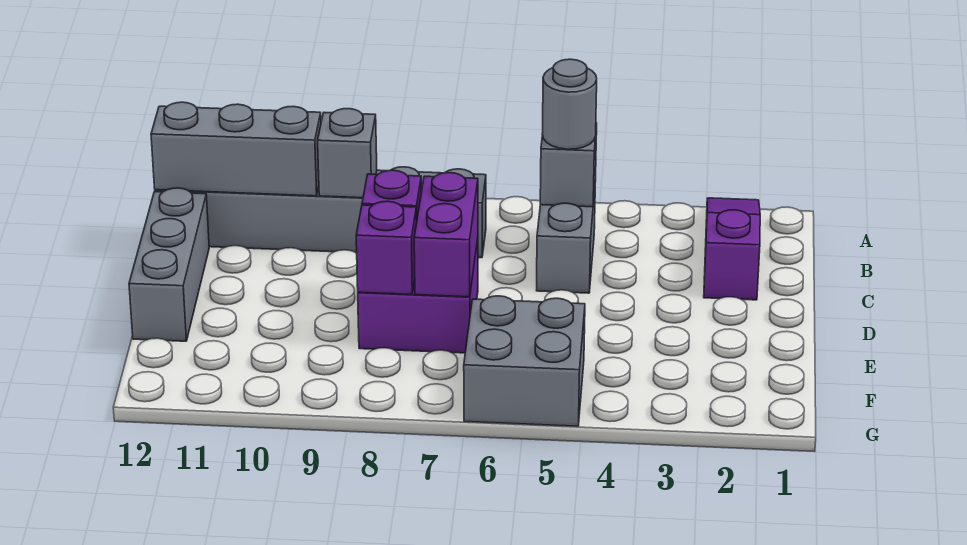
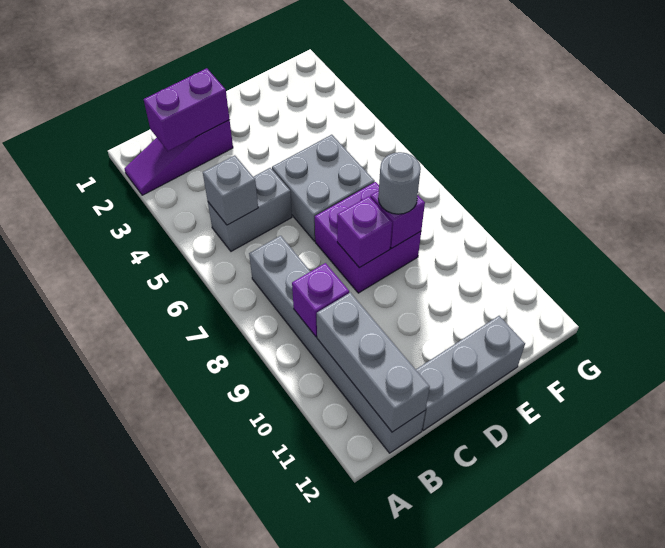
grey 1x1 round brick [542,59,597,149] -> grey 1x1 round brick moved to [378,152,421,214]
grey 1x1 brick [318,109,377,198] -> purple 1x1 brick [292,263,349,337]
purple 1x2 brick [414,173,478,297] -> purple 1x2 brick moved to [144,68,230,151]
grey 2x2 brick [464,296,585,426] -> grey 2x2 brick moved to [272,135,375,241]

